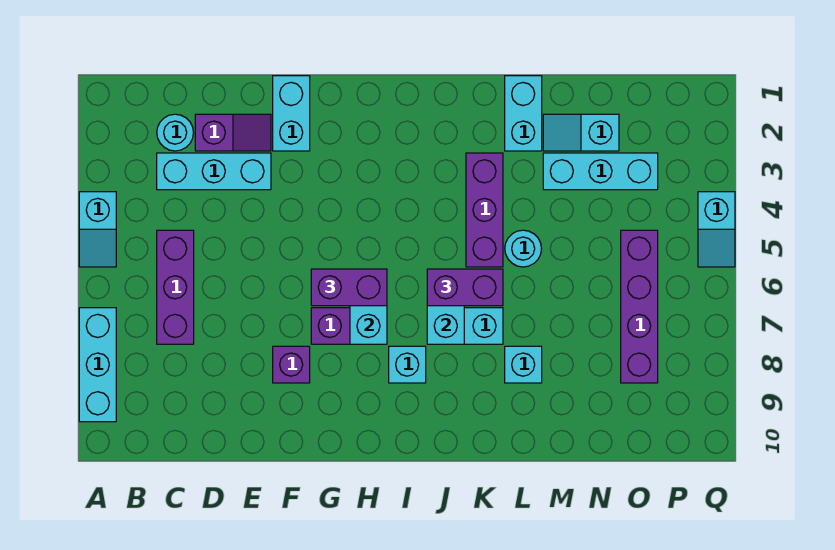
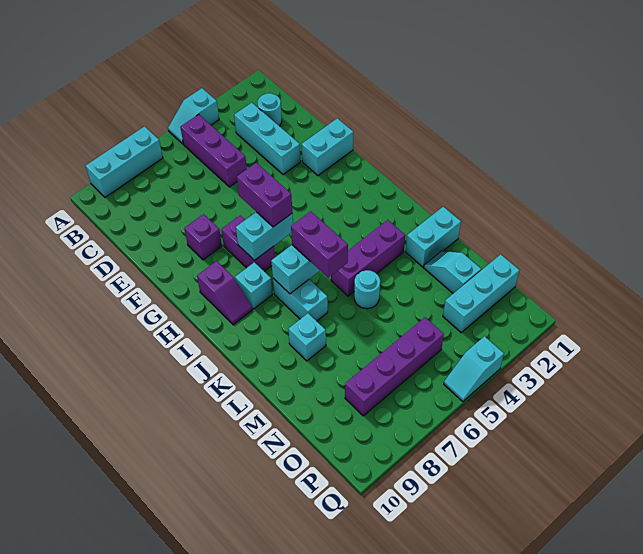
purple 1x3 brick [157,230,194,344] -> purple 1x3 brick turned to [180,114,247,187]
purple 1x2 slope [195,114,271,151] -> purple 1x2 slope moved to [197,261,252,325]
cyan 1x3 brick [543,153,658,190] -> cyan 1x3 brick turned to [443,254,519,333]

